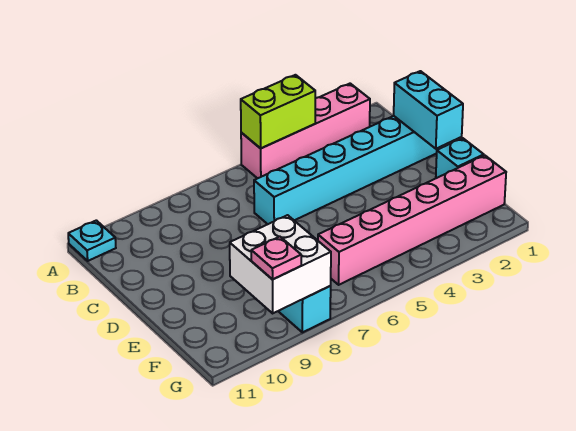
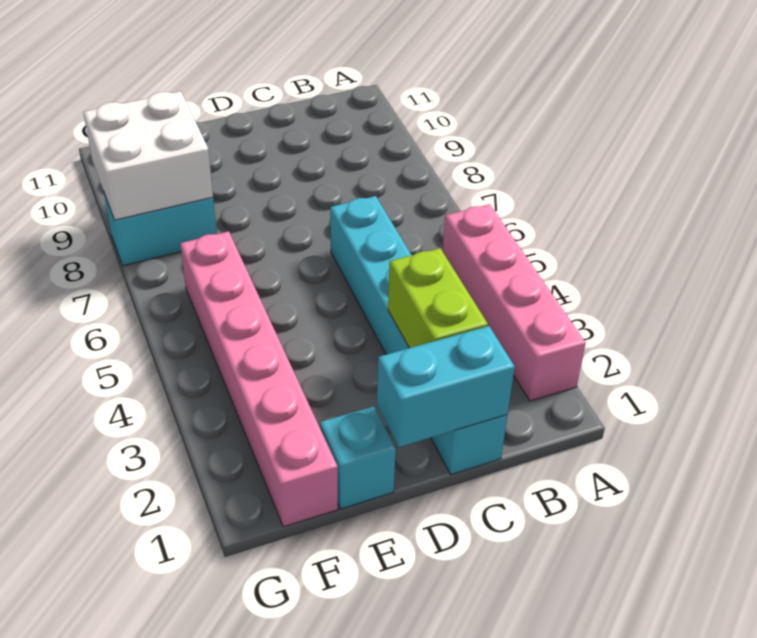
lime 1x2 brick [241,75,315,148] -> lime 1x2 brick moved to [388,248,488,348]
cyan 1x1 plate [68,220,116,261] -> none
pink 1x1 plate [251,237,301,280] -> none

